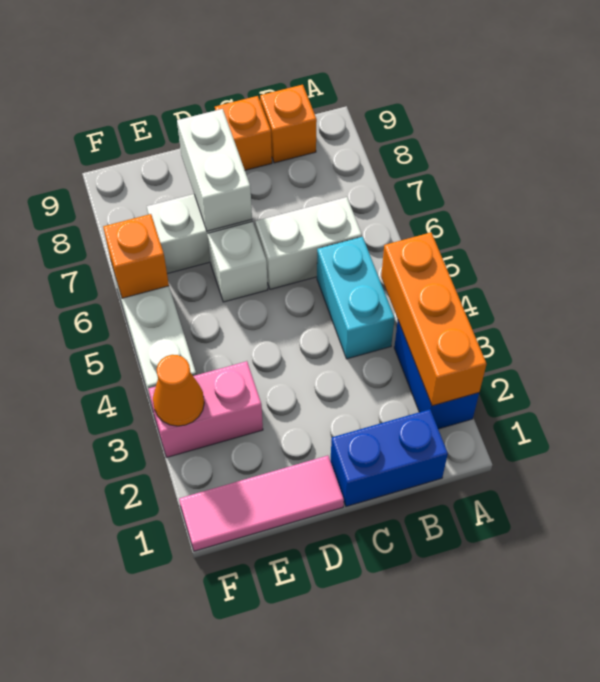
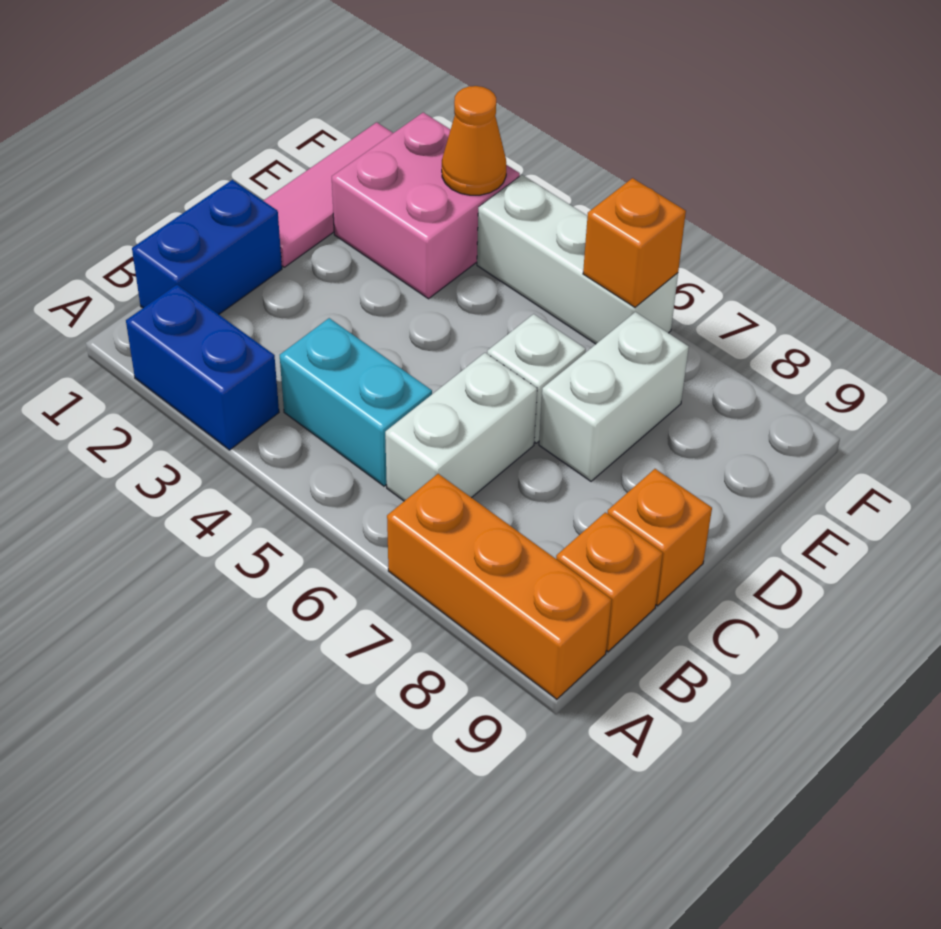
orange 1x3 brick [381,233,486,406] -> orange 1x3 brick moved to [387,474,612,699]
white 1x2 brick [177,109,252,231] -> none
pink 1x2 brick [148,361,263,457] -> pink 2x2 brick [332,112,520,299]

